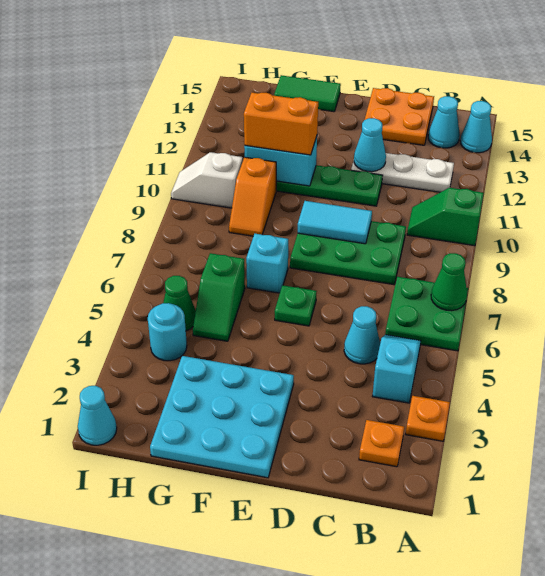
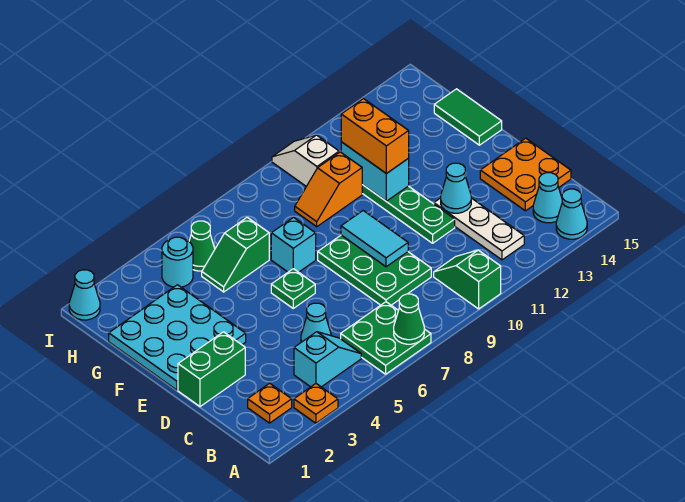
none -> green 1x2 brick [178,332,245,407]

